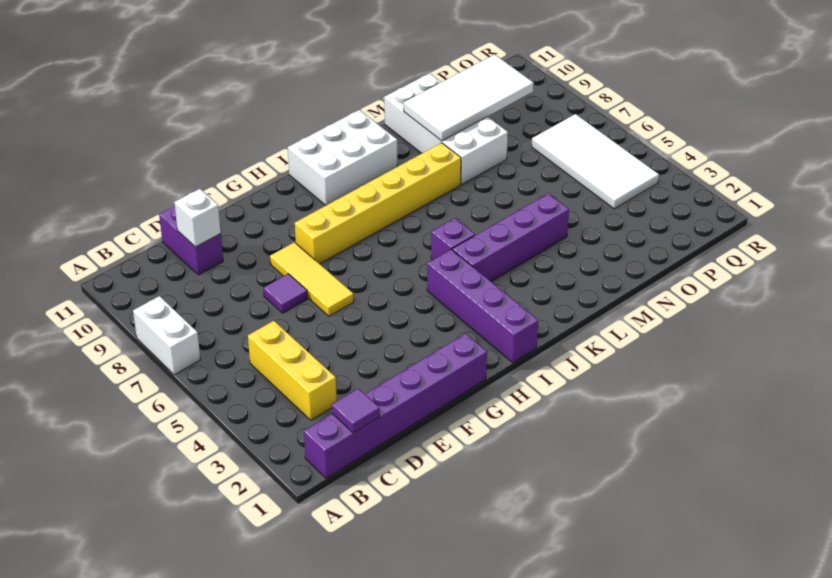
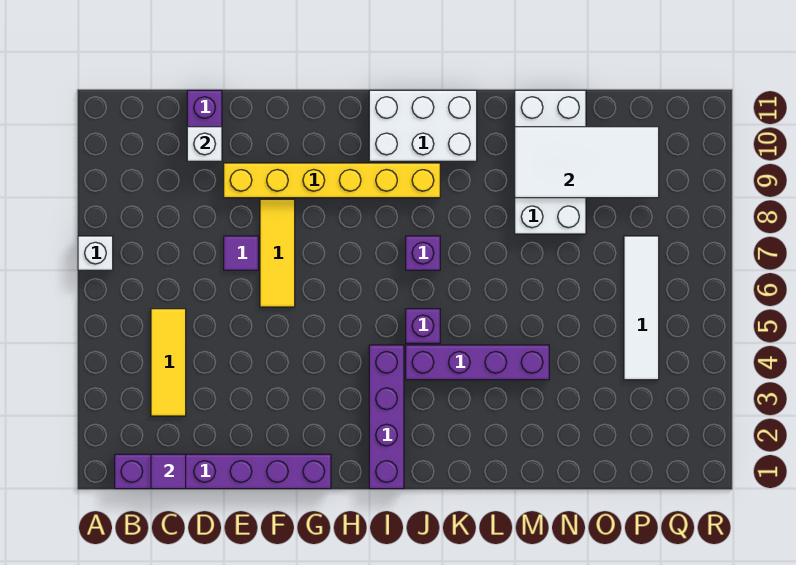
white 1x2 brick [133,296,201,375] -> white 1x1 brick [78,236,113,270]
yellow 1x3 brick [248,321,337,420] -> yellow 1x3 tile [151,309,186,416]
yellow 1x6 brick [295,143,461,264] -> yellow 1x6 brick moved to [224,163,440,198]
none -> purple 1x1 brick [406,236,440,270]
white 2x4 tile [532,114,659,209] -> white 1x4 tile [624,236,659,380]

